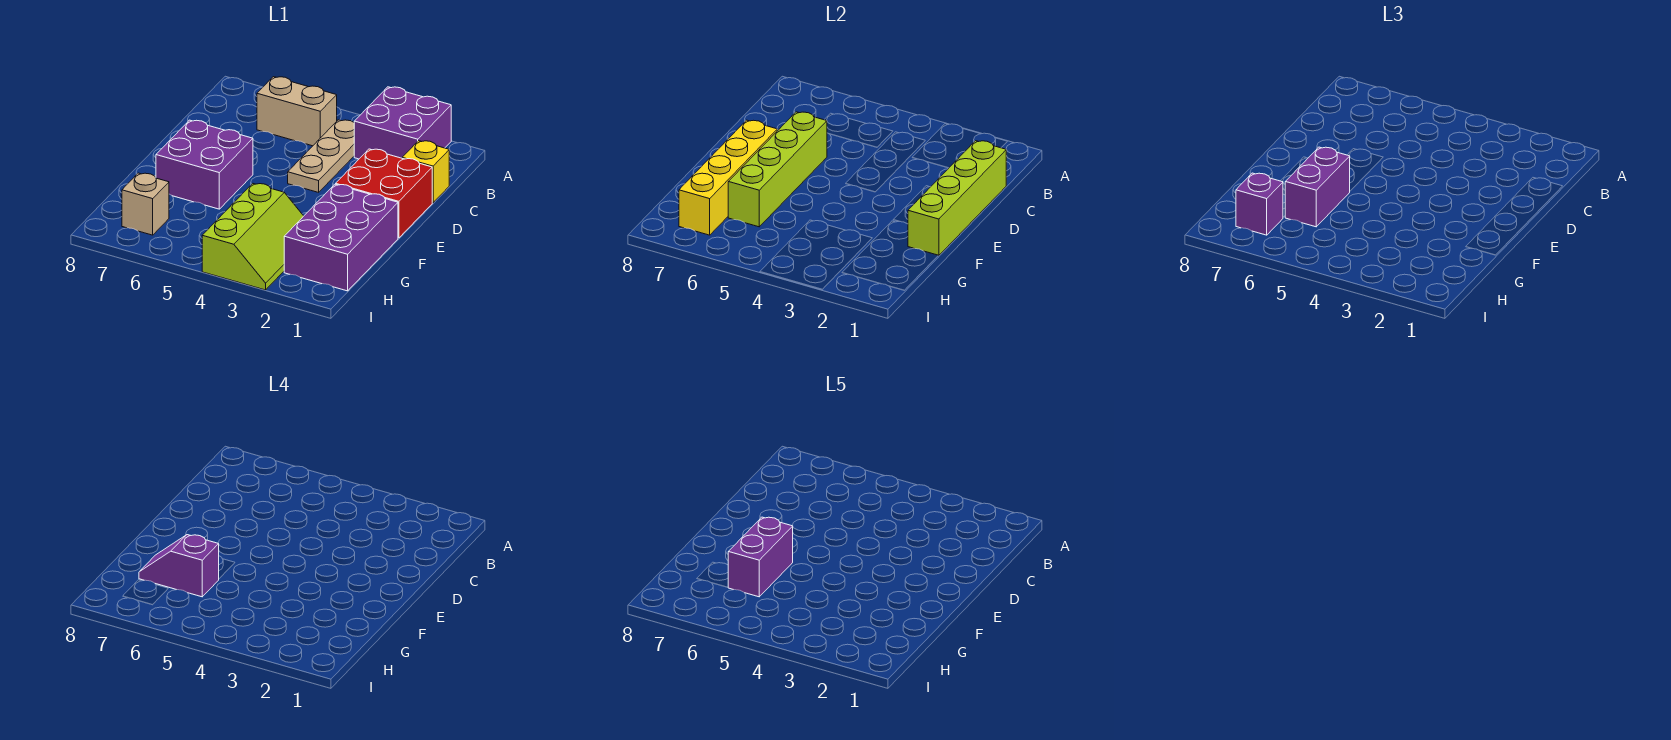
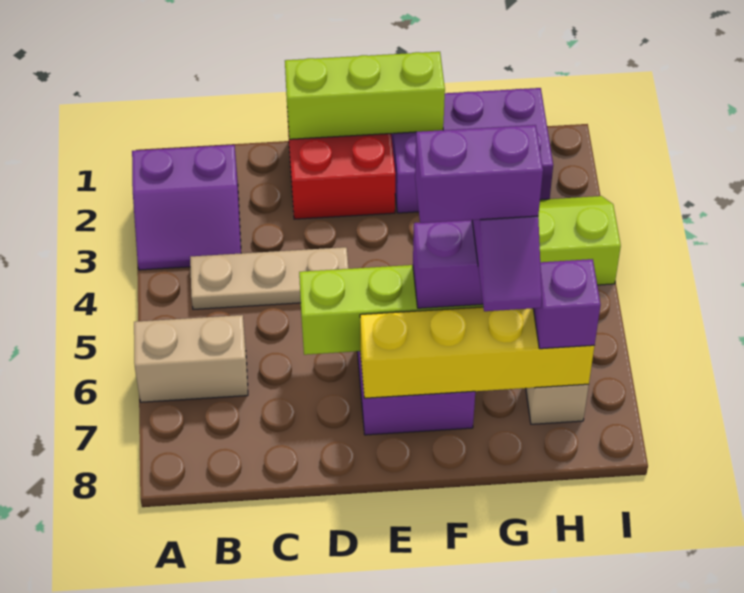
purple 2x2 brick [354,87,451,159] -> purple 2x2 slope [132,145,241,270]
tan 1x2 brick [257,77,337,146] -> tan 1x2 brick turned to [134,315,248,402]
yellow 1x1 brick [402,141,449,203] -> none
lime 1x4 brick [908,141,1006,256] -> lime 1x3 brick [285,52,445,139]

